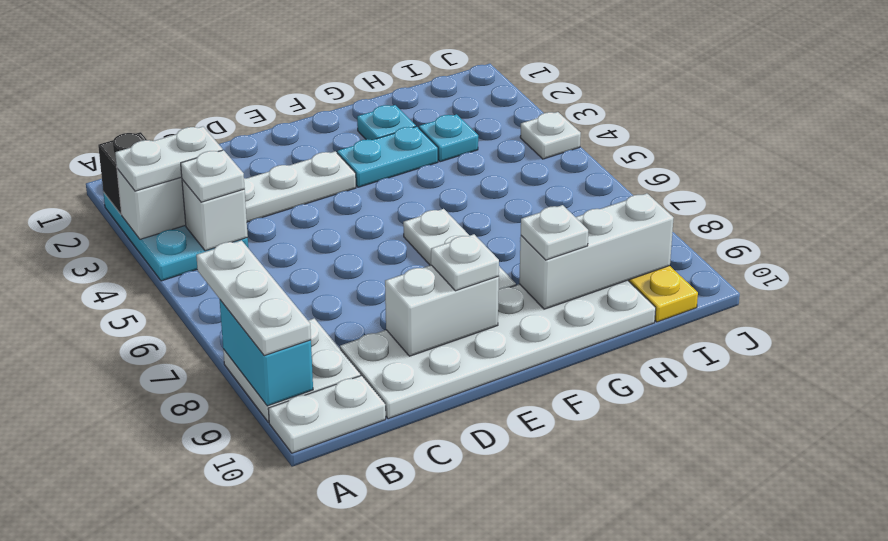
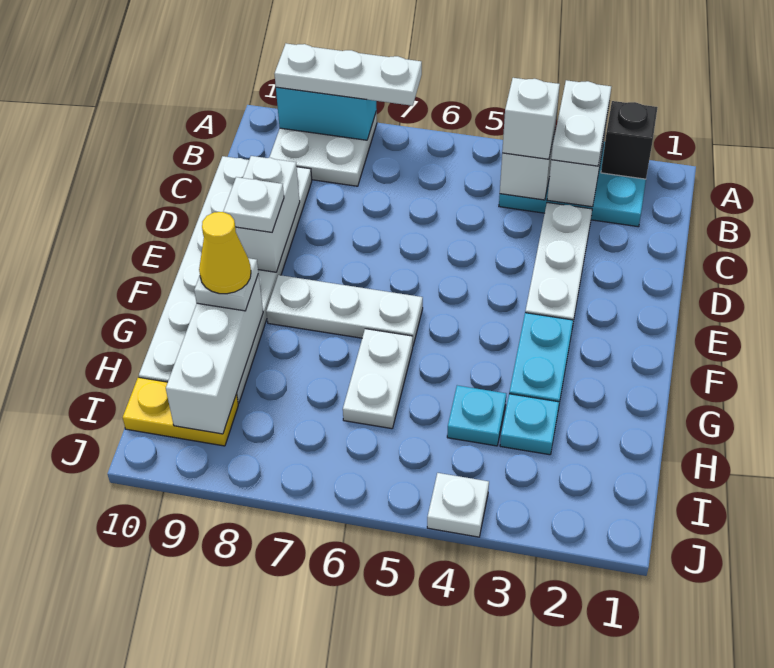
white 1x2 plate [268,375,386,453] -> white 1x2 plate moved to [343,329,413,429]
white 1x1 plate [181,150,245,202] -> white 1x1 brick [502,78,560,159]
cyan 1x1 plate [357,105,416,140] -> cyan 1x1 plate moved to [447,385,506,446]
none -> yellow 1x1 cone [199,212,251,294]

